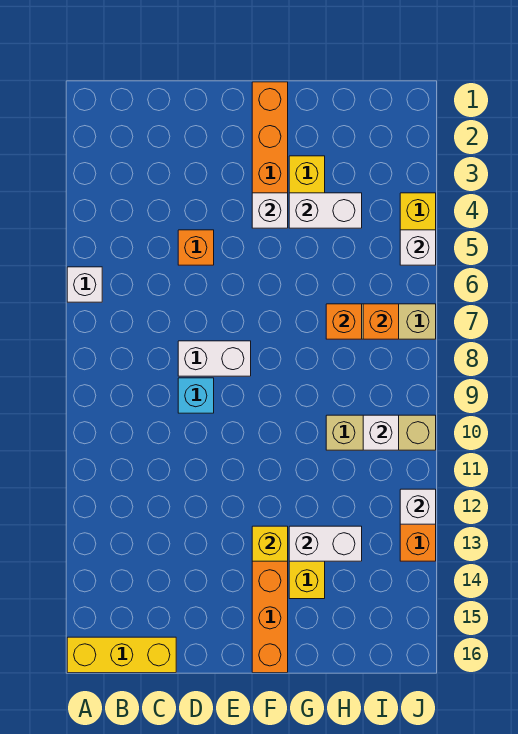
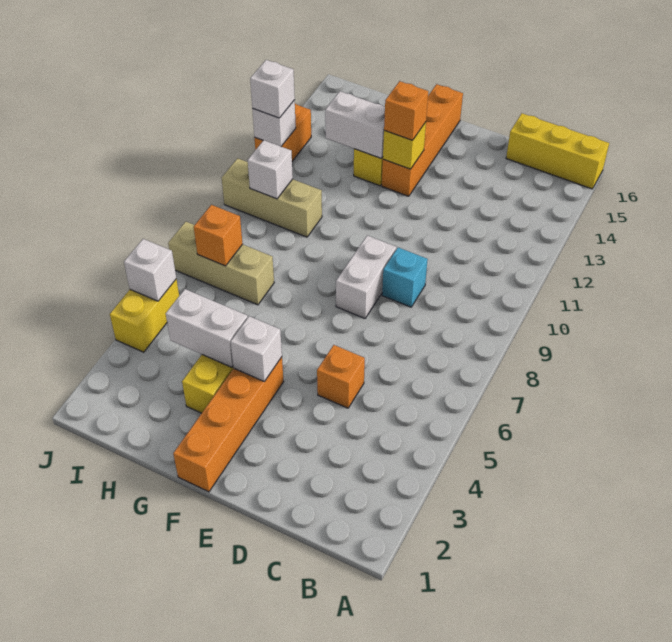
white 1x1 brick [67,267,102,302] -> white 1x1 brick moved to [250,60,295,118]
white 1x2 brick [178,341,251,376] -> white 1x2 brick turned to [336,236,396,318]
orange 1x1 brick [326,304,362,339] -> orange 1x1 brick moved to [384,81,428,140]

